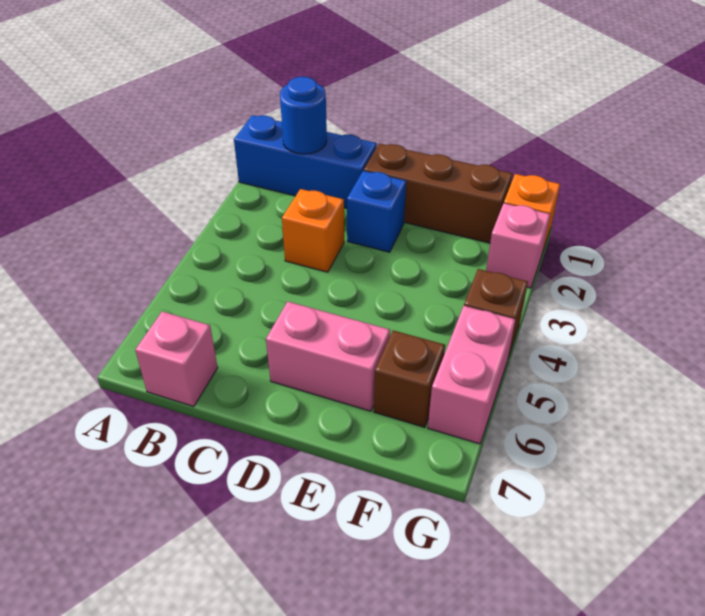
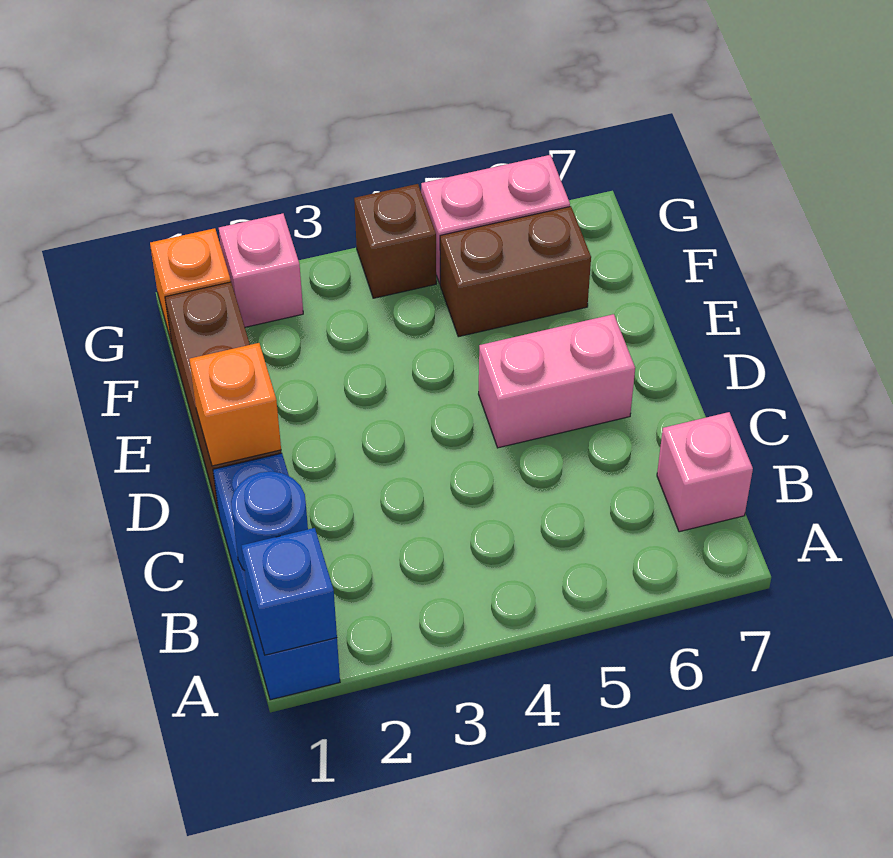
orange 1x1 brick [282,189,344,272] -> orange 1x1 brick moved to [189,343,281,466]
blue 1x1 brick [347,171,406,252] -> blue 1x1 brick moved to [242,528,337,655]
pink 1x2 brick [266,302,390,411] -> pink 1x2 brick turned to [479,314,635,448]
brown 1x1 brick [374,330,445,427] -> brown 1x2 brick [440,206,591,337]

